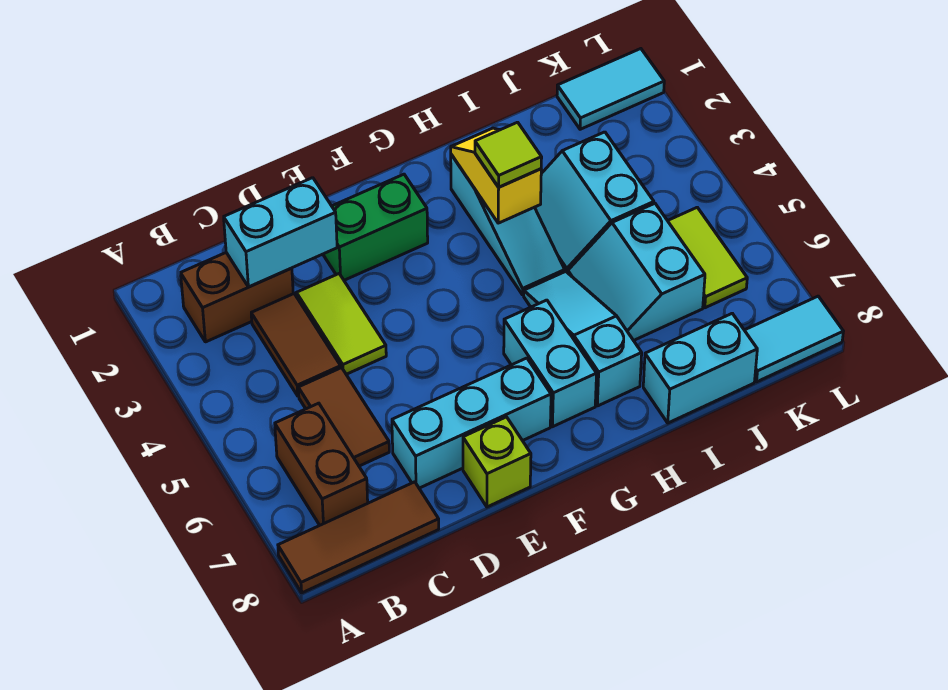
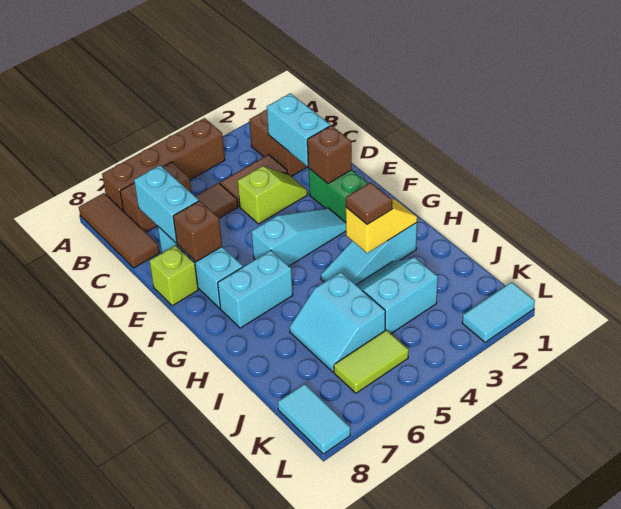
none -> brown 1x4 brick [102,118,225,210]
lime 1x2 tile [297,274,386,374] -> lime 1x2 slope [238,166,307,224]
none -> brown 1x1 brick [307,125,352,184]
none -> brown 1x1 brick [173,201,222,262]
lime 1x1 tile [475,122,542,187] -> brown 1x1 tile [346,182,392,224]
cyan 1x3 slope [524,271,642,406] -> cyan 1x3 slope moved to [251,208,346,266]
cyan 2x2 slope [568,203,705,340] -> cyan 2x2 slope turned to [289,272,385,372]
cyan 1x2 brick [643,313,757,423] -> cyan 1x2 brick moved to [134,165,199,243]
cyan 1x2 tile [557,49,664,129] -> cyan 1x2 tile turned to [462,282,535,342]

